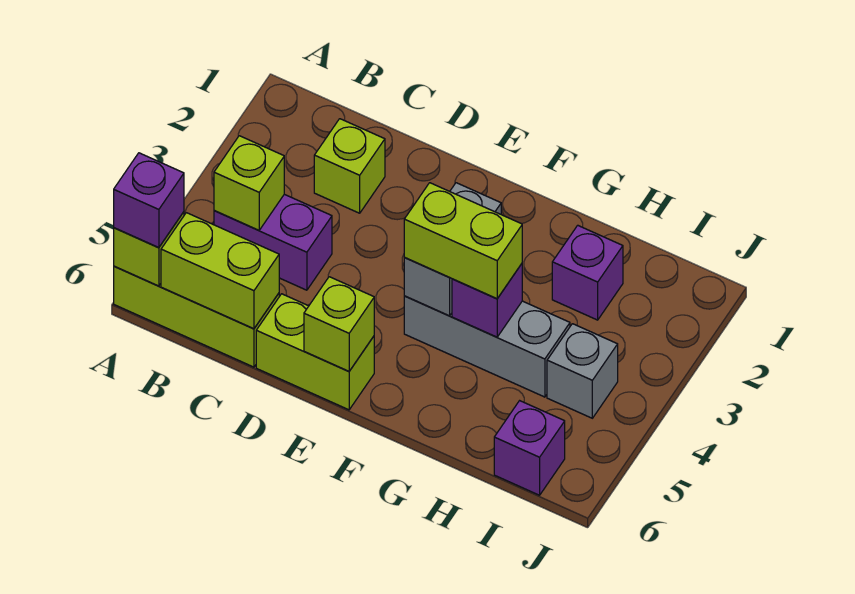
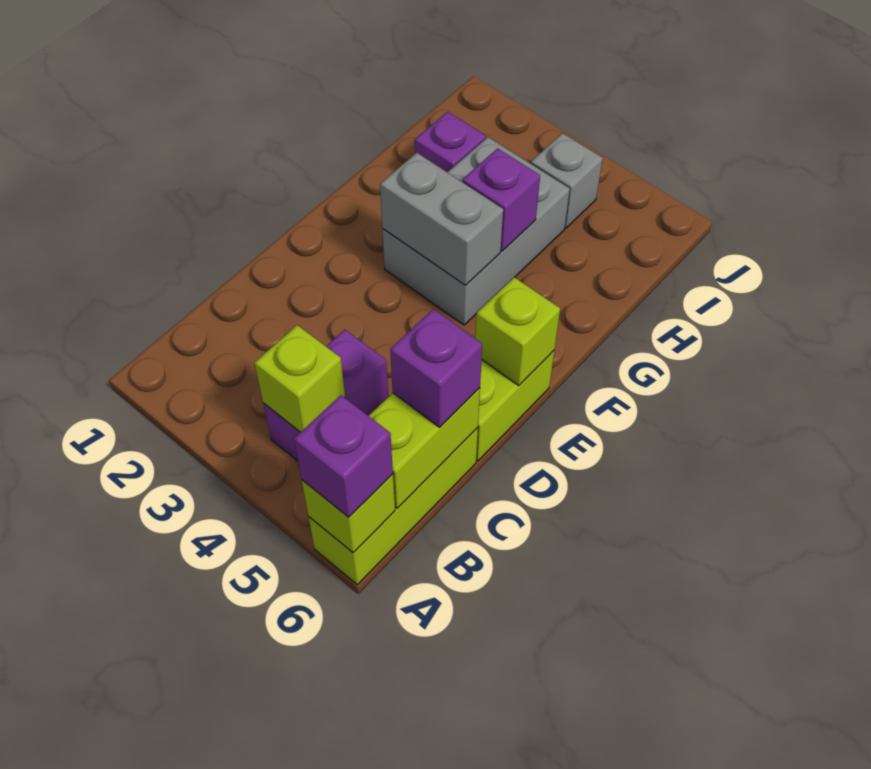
lime 1x1 brick [314,119,385,213] -> none
grey 1x3 brick [404,296,570,397] -> grey 2x3 brick [382,137,570,325]
lime 1x2 brick [404,183,522,299] -> none
purple 1x1 brick [494,401,565,495] -> purple 1x1 brick moved to [390,309,482,427]

